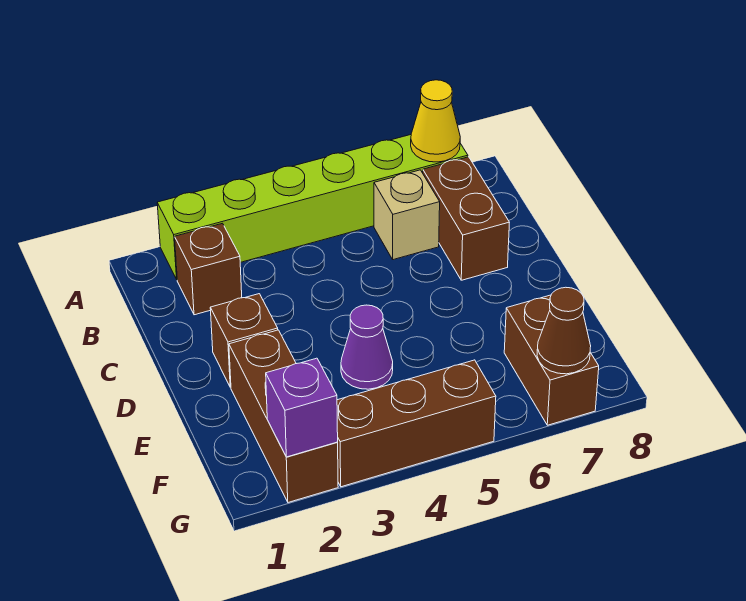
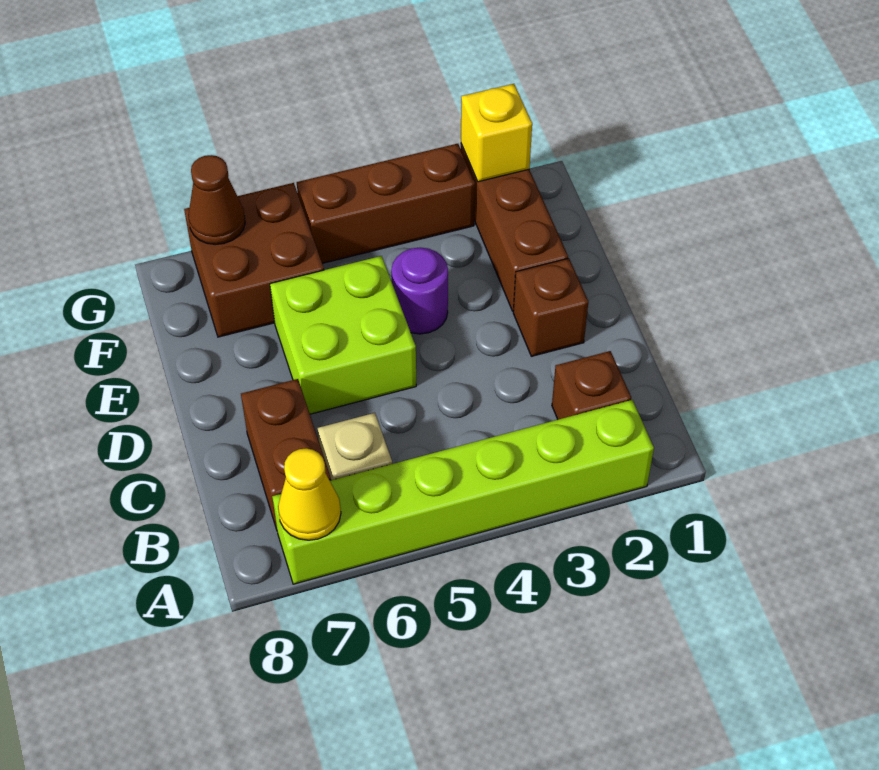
none -> lime 2x2 brick [270,256,416,414]
purple 1x1 cone [341,305,393,389] -> purple 1x1 round brick [391,247,448,334]
brown 1x2 brick [504,295,599,425] -> brown 2x2 brick [184,183,324,337]
purple 1x1 brick [266,358,338,457] -> yellow 1x1 brick [461,84,532,182]

